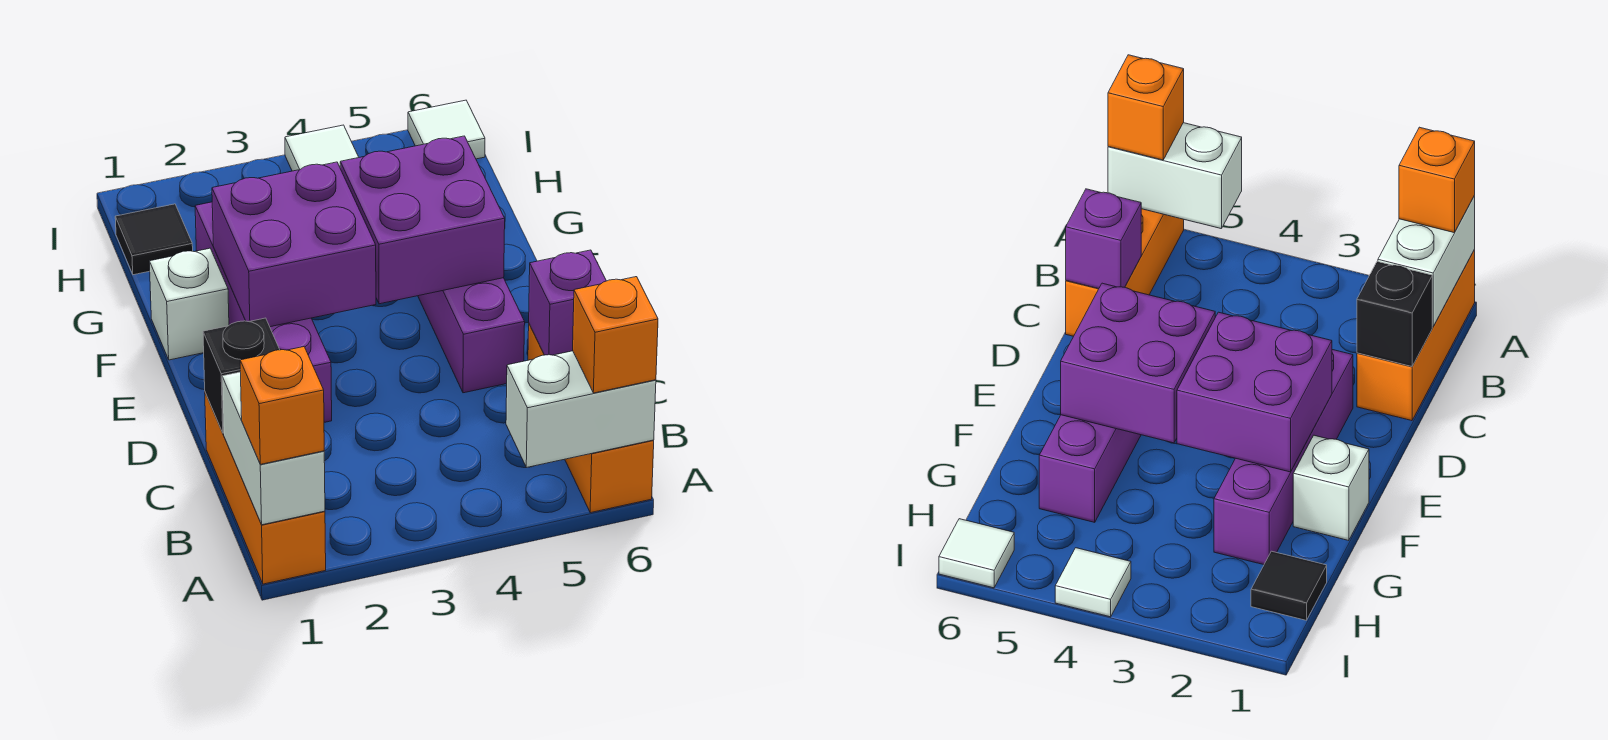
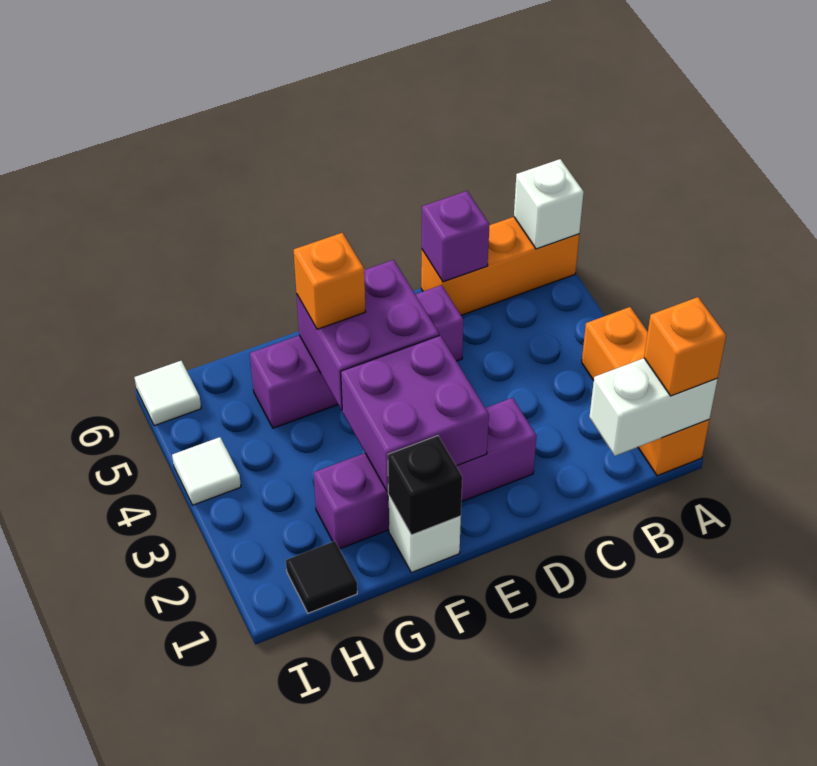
orange 1x3 brick [205,393,326,584] -> orange 1x3 brick turned to [582,307,709,476]
white 1x2 brick [506,351,656,468] -> white 1x1 brick [514,159,584,249]
orange 1x1 brick [573,277,658,393] -> orange 1x1 brick moved to [294,233,365,329]
black 1x1 brick [203,318,280,433] -> black 1x1 brick moved to [388,436,462,535]

